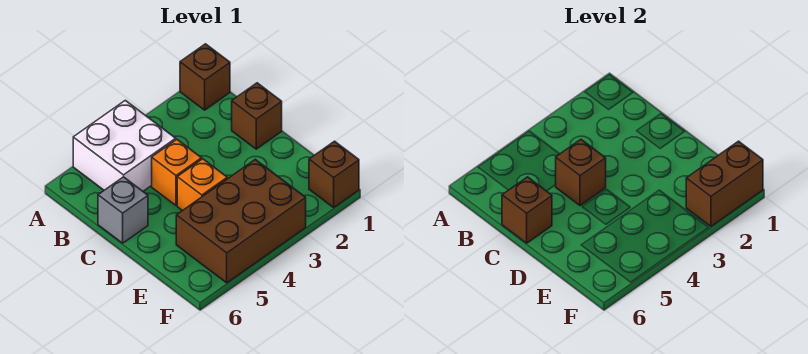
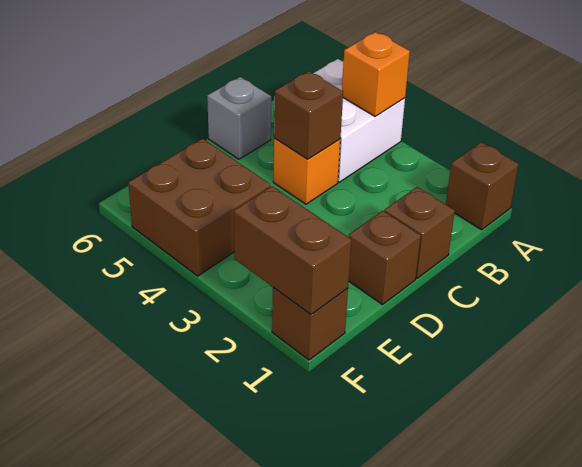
brown 1x1 brick [502,177,552,243] -> brown 1x1 brick moved to [349,211,421,305]
orange 1x1 brick [177,159,227,211] -> orange 1x1 brick moved to [342,32,410,116]
brown 2x3 brick [176,159,306,283] -> brown 2x2 brick [128,139,270,276]

